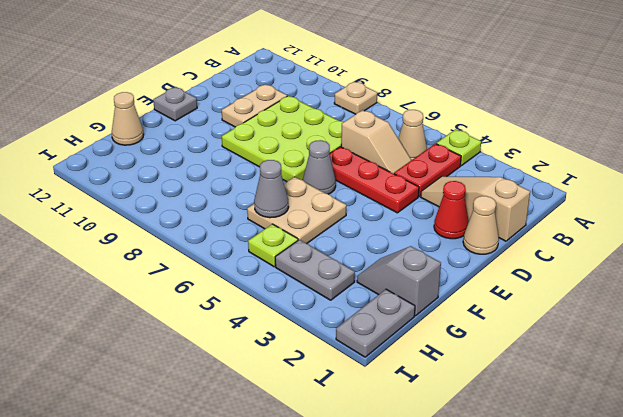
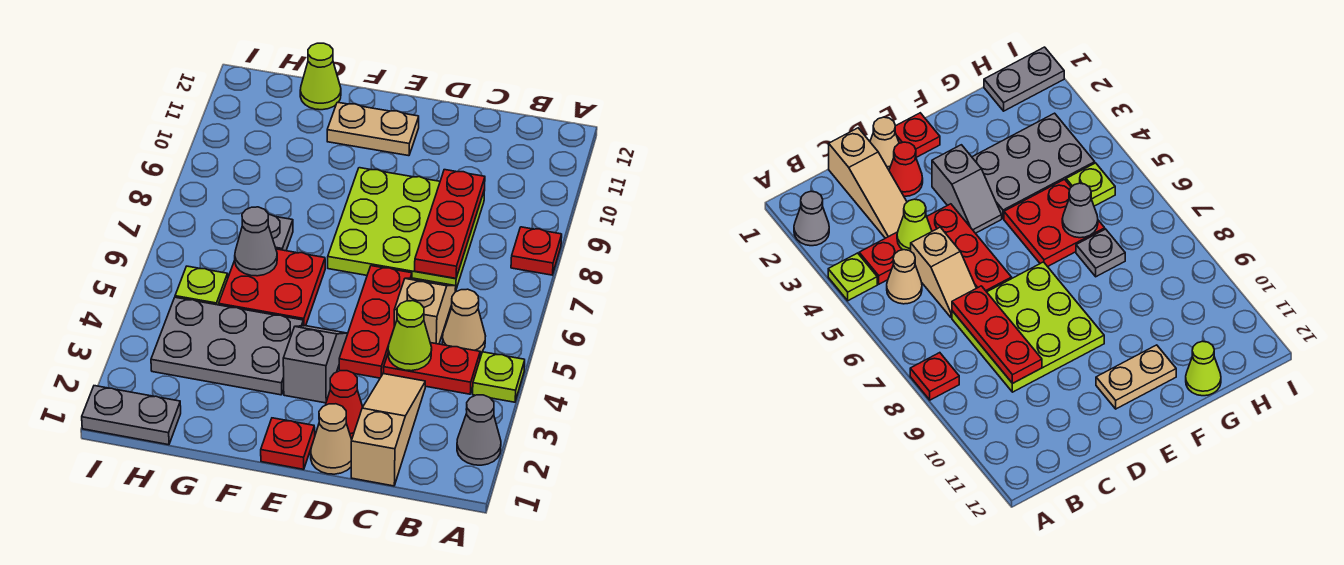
tan 1x1 plate [334,82,377,114] -> red 1x1 plate [511,227,562,275]
none -> lime 1x1 cone [388,301,432,371]
tan 1x2 slope [341,110,411,174] -> tan 1x2 slope turned to [394,278,456,344]
none -> red 1x3 plate [415,170,485,278]
tan 1x2 plate [222,84,287,127] -> tan 1x2 plate moved to [327,102,419,156]
none -> red 1x1 plate [261,418,315,469]
grey 1x1 cone [303,140,336,194] -> grey 1x1 cone moved to [457,395,501,465]
grey 1x1 plate [153,87,197,121] -> grey 1x1 plate moved to [268,215,293,251]
tan 2x2 plate [247,177,346,244] -> red 2x2 plate [219,249,325,326]
grey 1x2 slope [357,246,441,316] -> grey 1x2 slope moved to [283,326,347,403]
tan 1x1 cone [112,92,144,145] -> lime 1x1 cone [300,43,341,110]
grey 1x2 plate [275,240,355,300] -> grey 2x3 plate [151,297,303,395]

